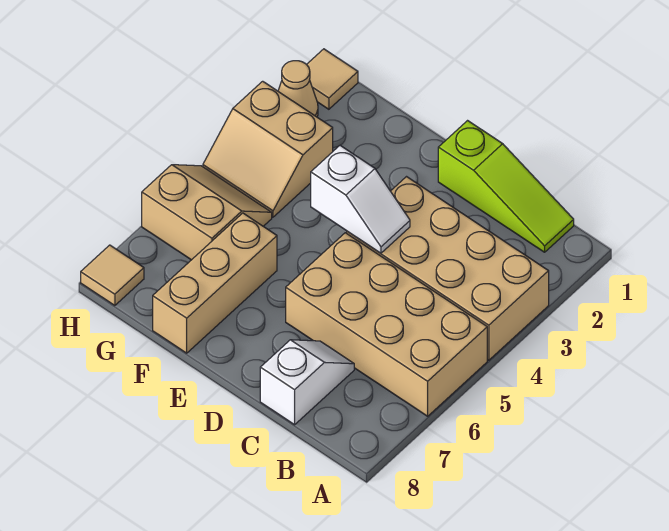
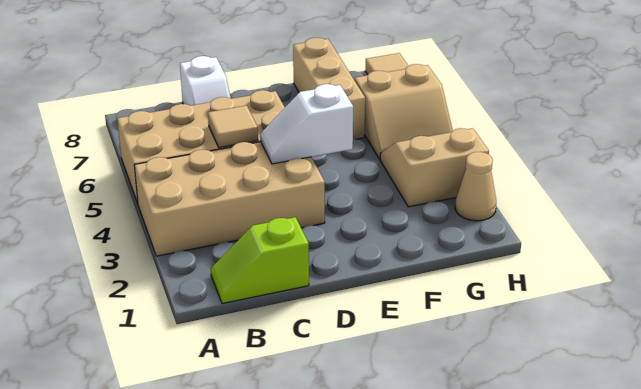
lime 1x3 slope [438,121,574,252] -> lime 1x2 slope [211,217,309,304]
tan 1x1 tile [307,49,358,109] -> tan 1x1 tile moved to [208,106,258,148]

